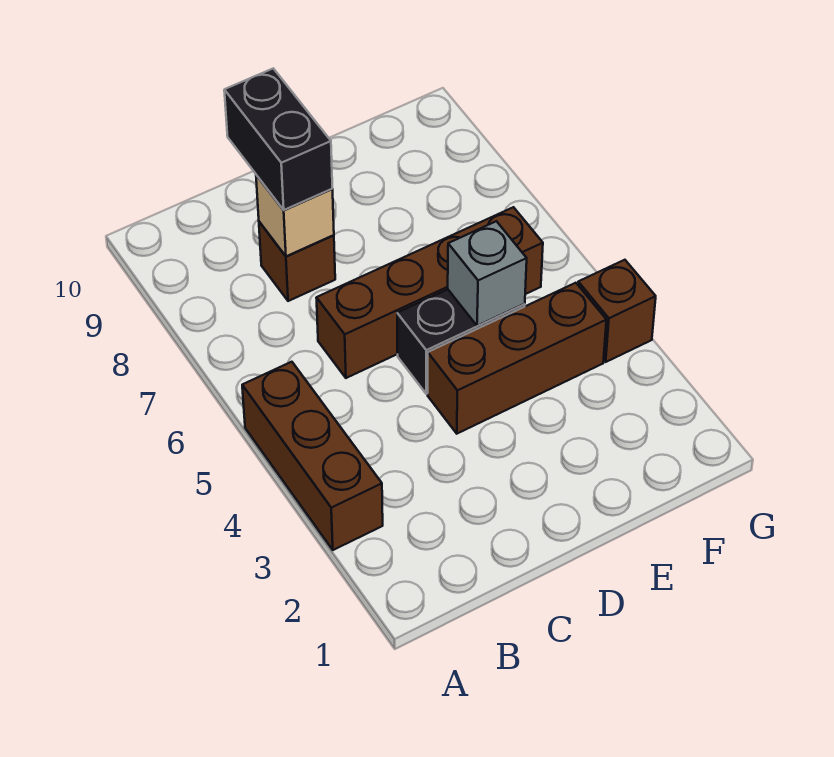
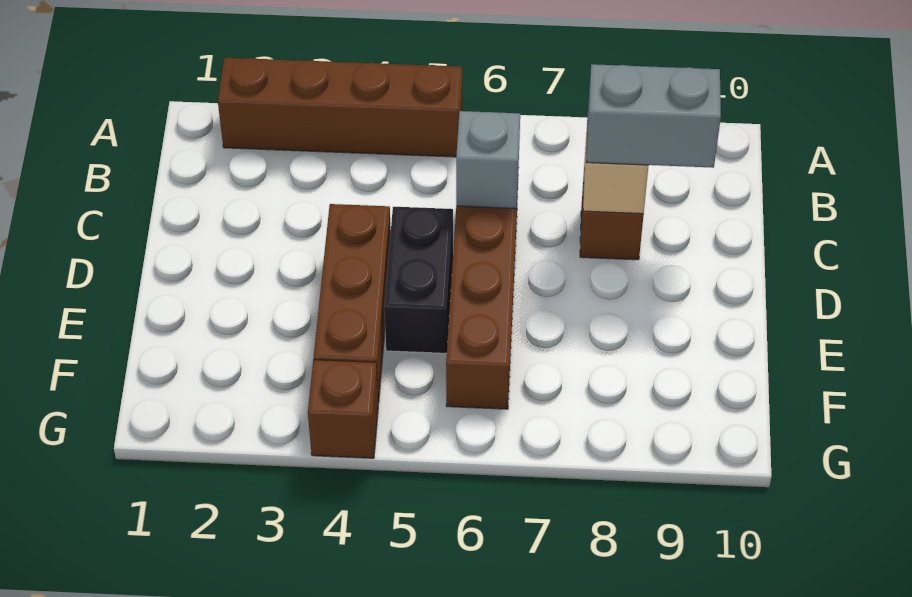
brown 1x3 brick [242,362,383,550] -> brown 1x4 brick [218,58,462,157]
black 1x2 brick [224,69,333,210] -> grey 1x2 brick [586,64,721,168]
grey 1x1 brick [448,221,527,326] -> grey 1x1 brick moved to [456,111,520,209]

